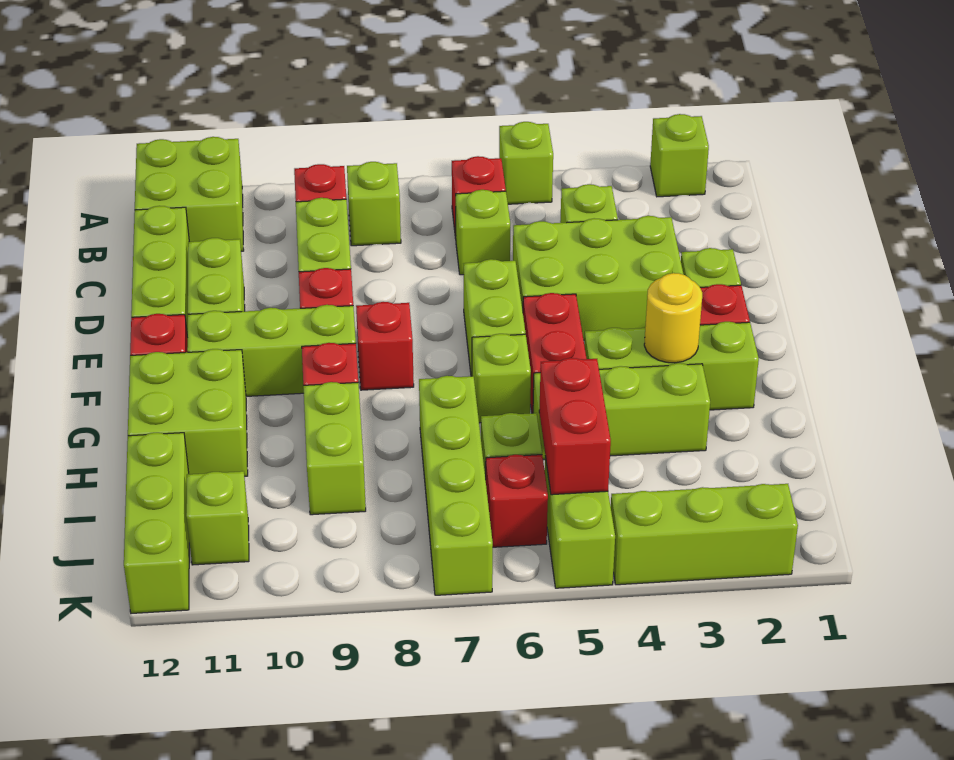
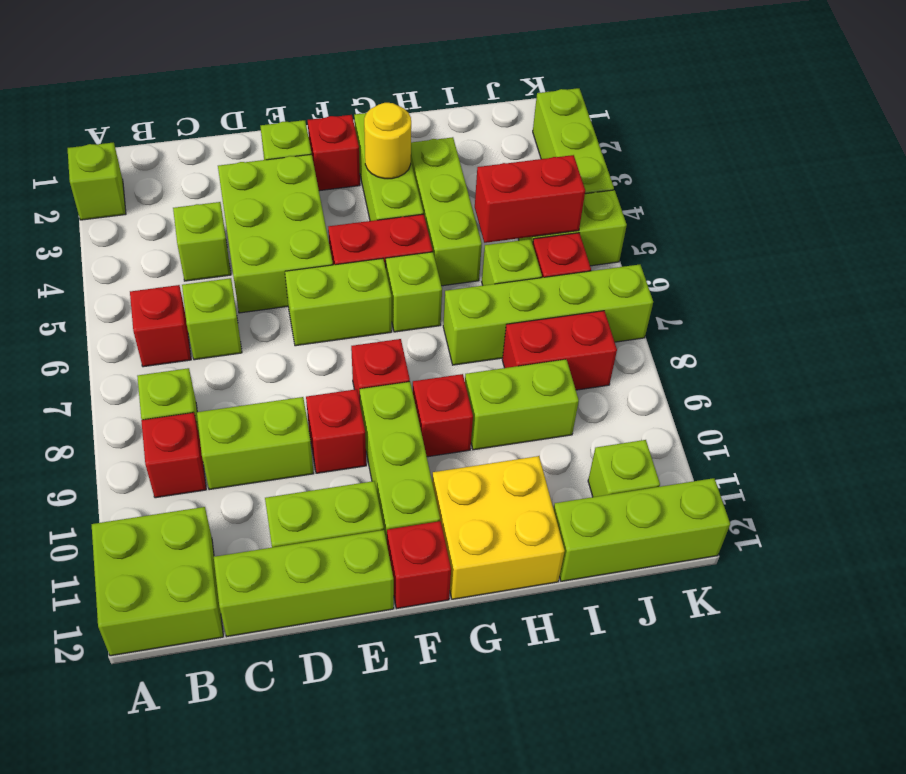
lime 1x1 brick [499,122,553,204] -> none
lime 2x2 brick [128,349,248,476] -> yellow 2x2 brick [432,456,565,599]
none -> red 1x2 brick [502,311,617,390]

